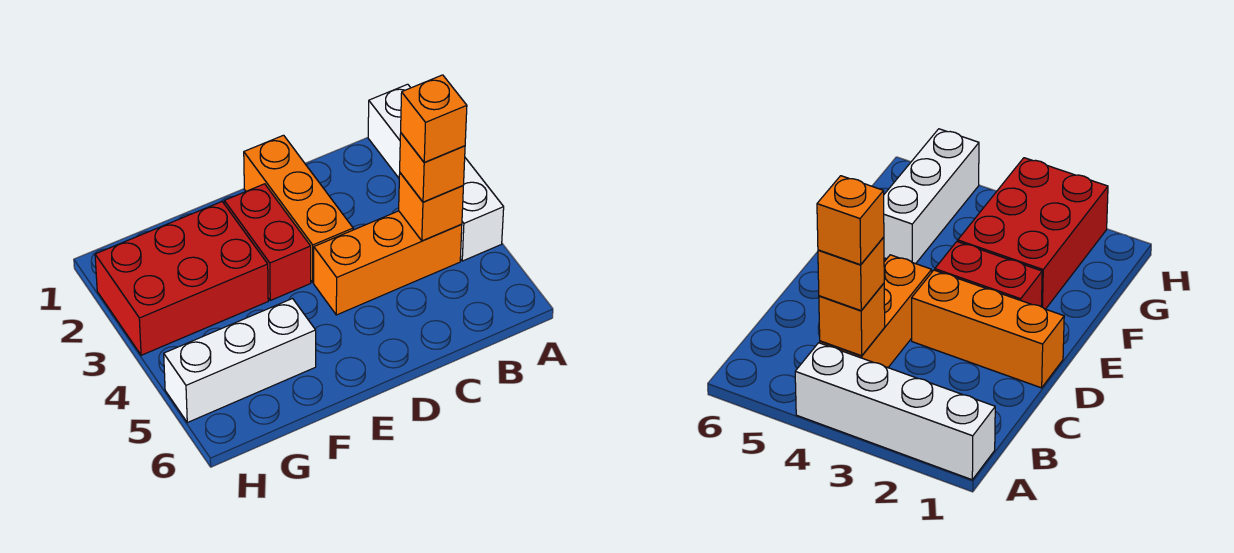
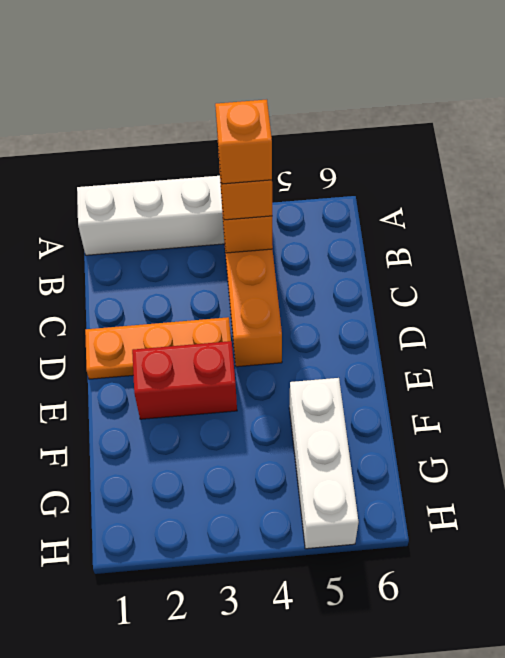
orange 1x3 brick [244,135,353,282] -> orange 1x3 plate [85,317,231,379]
red 2x3 brick [95,202,268,355] -> none

